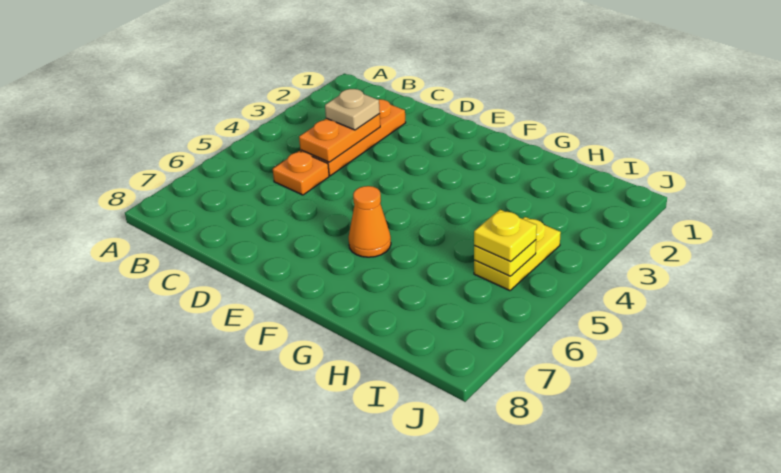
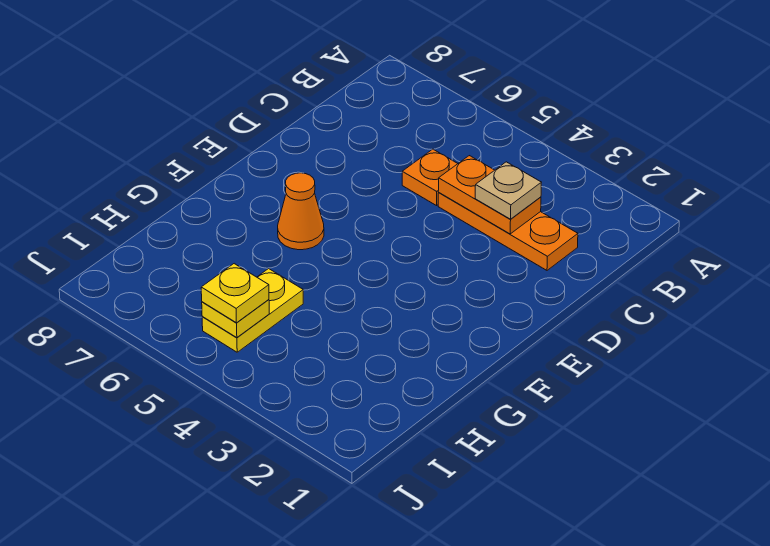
yellow 1x2 plate [474,217,561,291] -> yellow 1x2 plate turned to [202,269,303,352]

